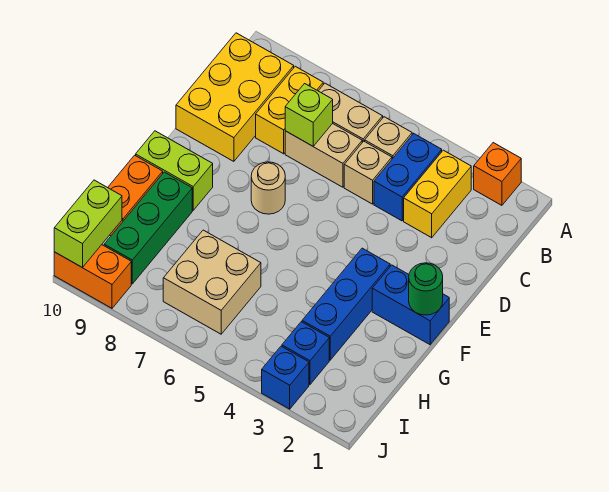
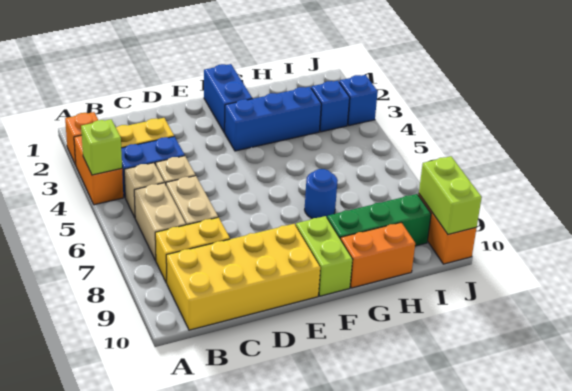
none -> orange 1x2 brick [74,135,123,205]
yellow 2x3 brick [176,33,294,161] -> yellow 2x4 brick [166,224,320,330]
lime 1x1 brick [285,84,333,146] -> lime 1x1 brick moved to [81,119,122,175]
tan 1x1 round brick [251,162,285,214] -> none
green 1x1 round brick [409,263,443,315] -> none
none -> blue 1x1 round brick [305,169,338,218]
tan 2x2 brick [163,230,261,334] -> none
lime 1x2 brick [54,180,122,267] -> lime 1x2 brick turned to [419,156,482,234]

